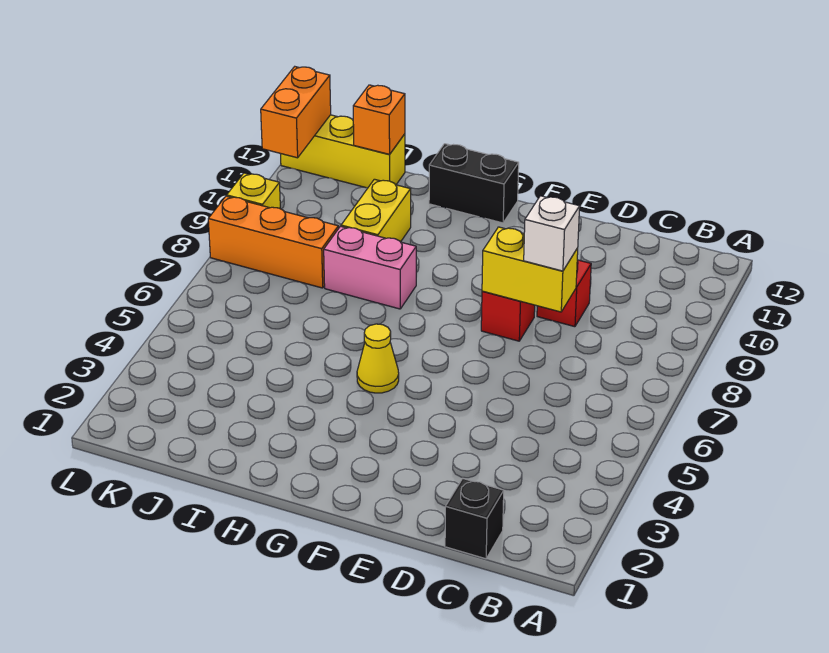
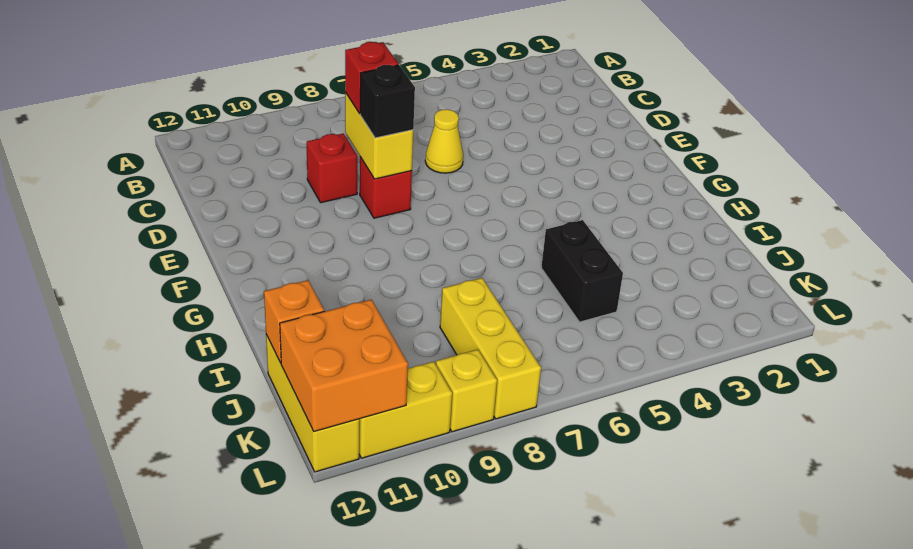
black 1x1 brick [445,479,504,559] -> black 1x1 brick moved to [360,65,415,138]
white 1x1 brick [524,196,580,271] -> red 1x1 brick [345,42,398,114]
yellow 1x1 cone [357,324,399,393] -> yellow 1x1 cone moved to [425,109,463,173]
black 1x2 brick [429,144,519,223] -> black 1x2 brick moved to [541,220,623,322]
pink 1x2 brick [324,226,416,309] -> none
yellow 1x2 brick [341,179,411,242] -> yellow 1x2 brick moved to [359,362,452,458]
orange 1x3 brick [208,196,338,288] -> yellow 1x3 brick [440,278,541,419]
orange 1x2 brick [261,67,331,158] -> orange 2x2 brick [280,300,408,431]

